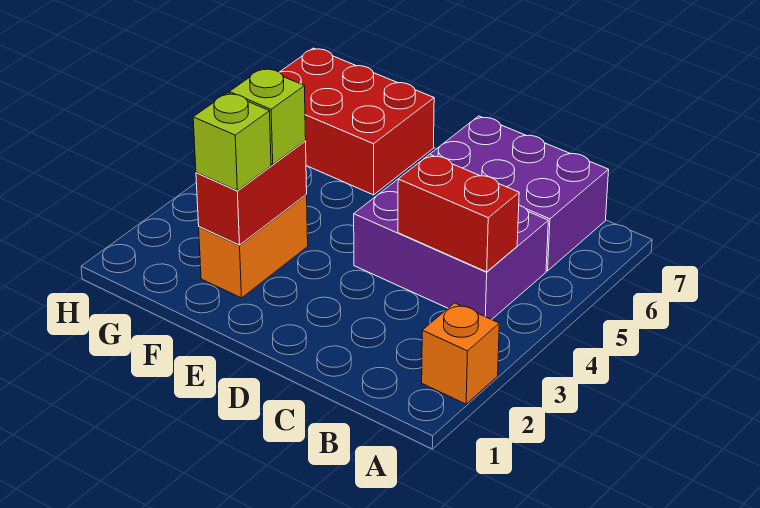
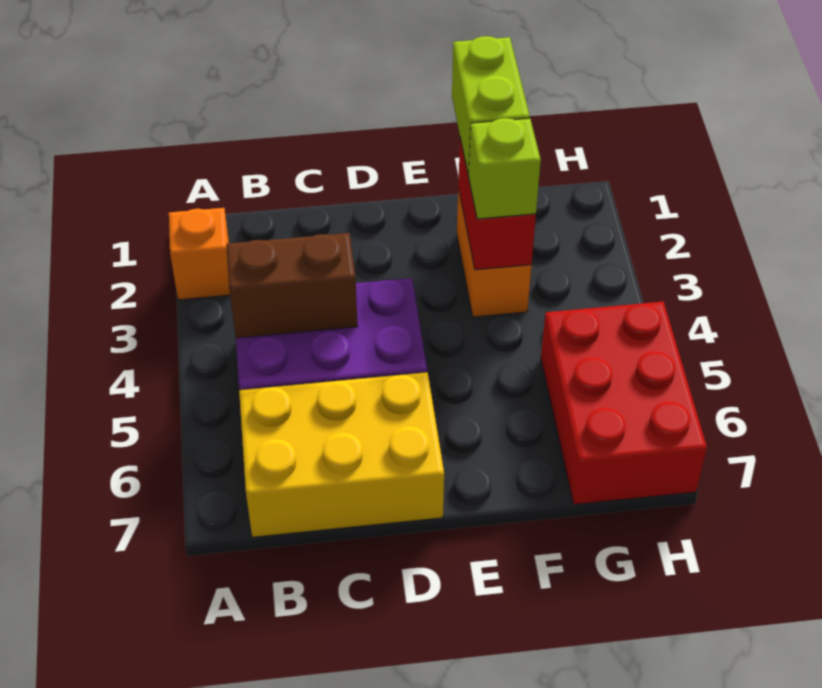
red 1x2 brick [398,154,519,272] -> brown 1x2 brick [226,233,358,338]
purple 2x3 brick [430,116,609,271] -> yellow 2x3 brick [239,372,444,537]
lime 1x1 brick [193,93,271,191] -> lime 1x2 brick [452,36,530,175]
red 2x3 brick [280,48,434,195] -> red 2x3 brick turned to [541,302,707,505]

